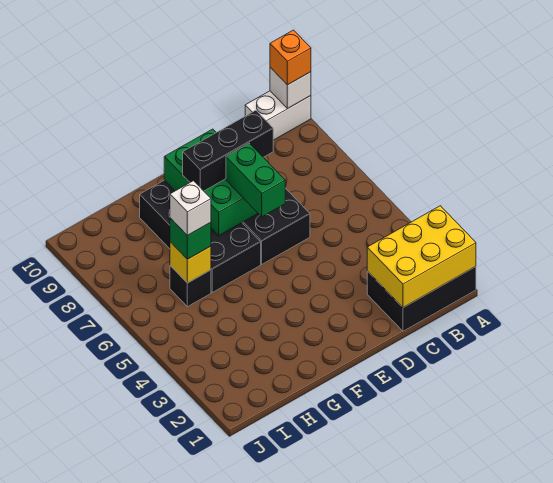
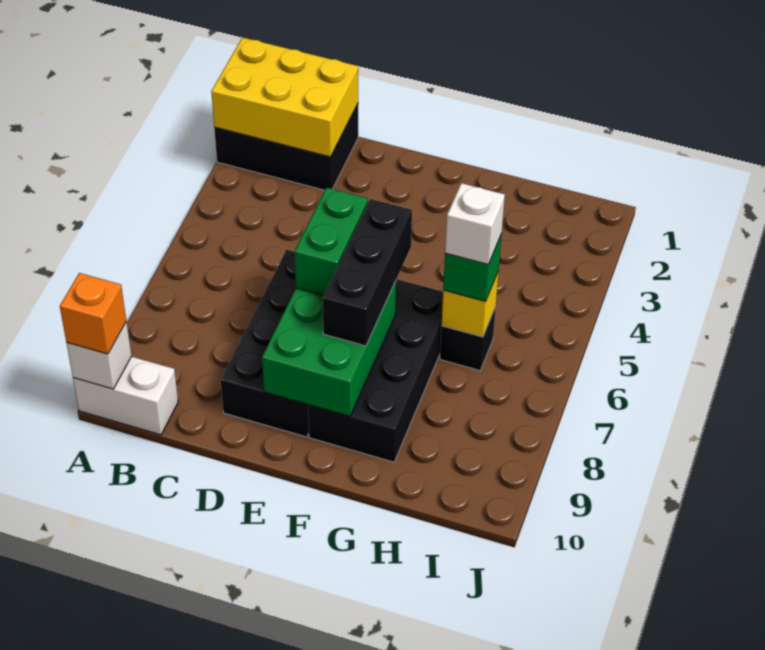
black 1x3 brick [183,110,273,191] -> black 1x3 brick turned to [323,199,412,346]

